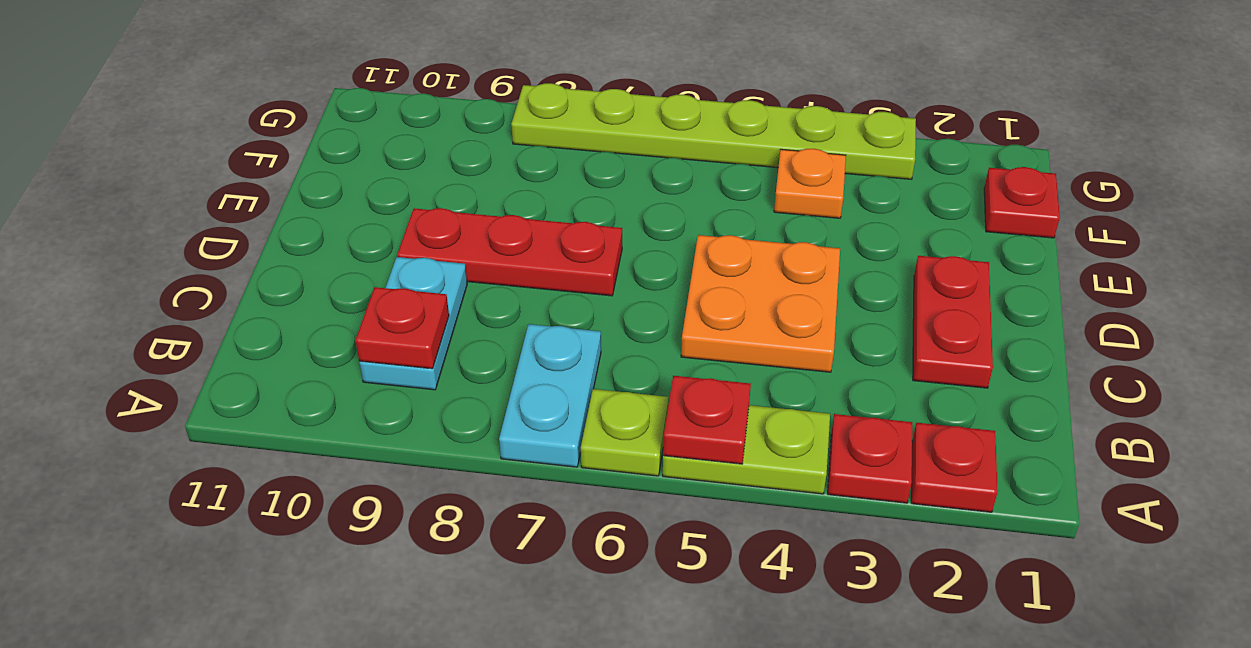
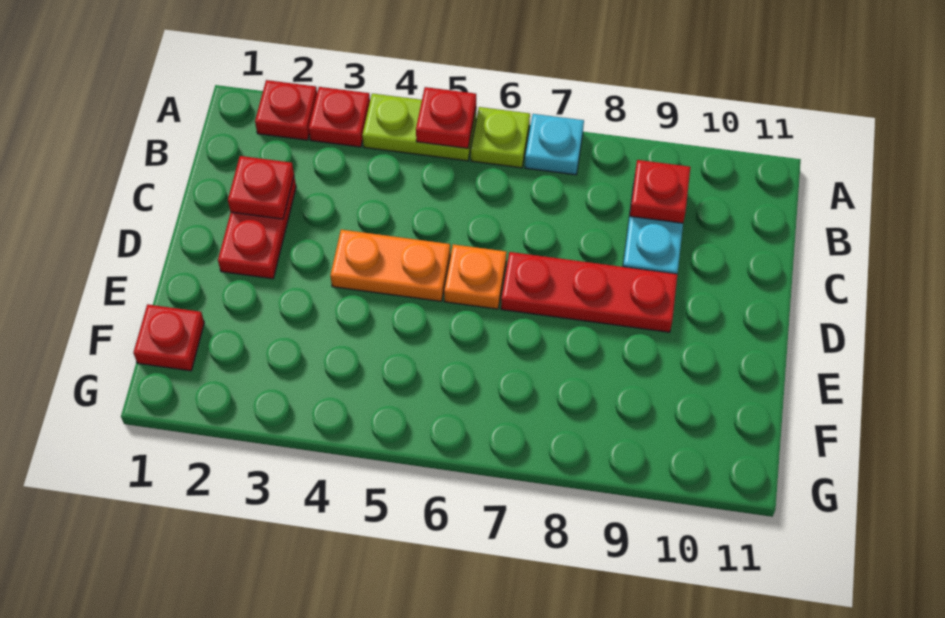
cyan 1x2 plate [499,324,601,467] -> cyan 1x1 plate [525,114,584,175]
none -> red 1x1 plate [228,156,294,219]
orange 2x2 plate [681,235,840,372] -> orange 1x2 plate [330,230,450,301]
orange 1x1 plate [774,149,846,218] -> orange 1x1 plate moved to [444,244,507,309]
lime 1x6 plate [511,83,916,179] -> none

